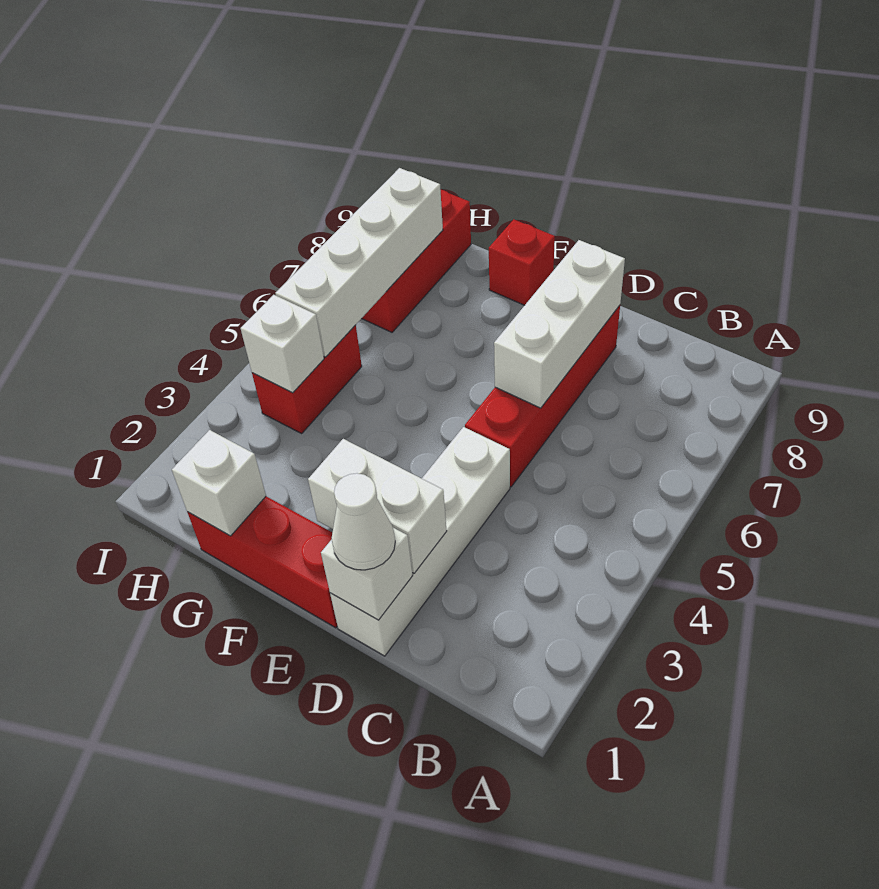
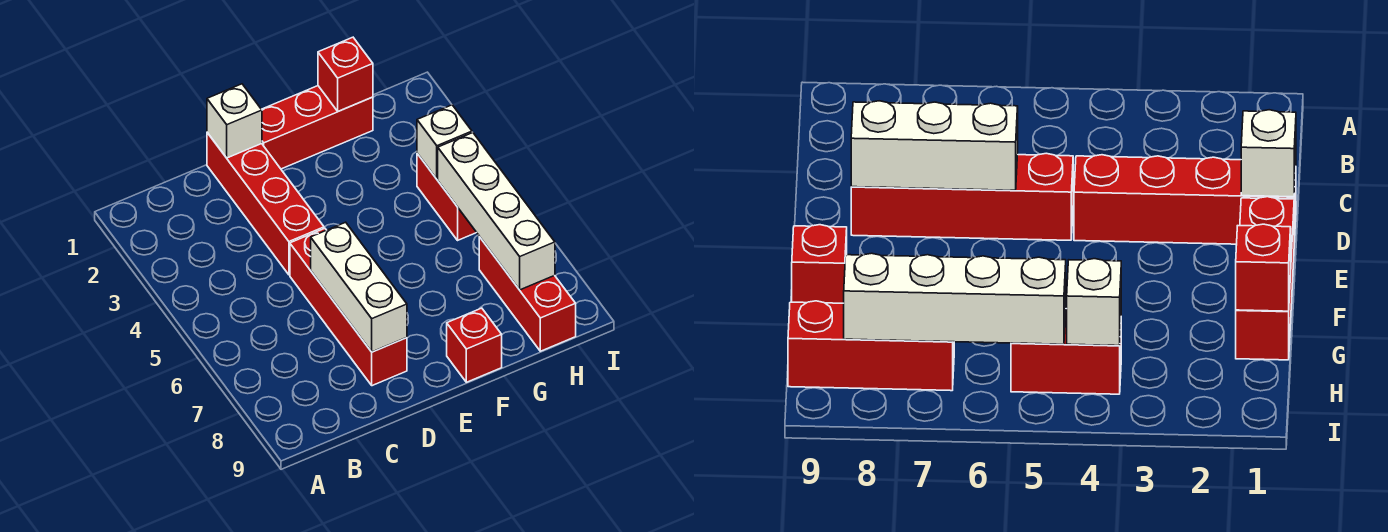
white 1x4 brick [330,427,510,656] -> red 1x4 brick [207,133,324,275]
white 1x1 cone [332,473,395,570] -> none
white 1x2 brick [308,439,447,573] -> none
white 1x1 brick [172,430,266,536] -> red 1x1 brick [318,37,373,111]

